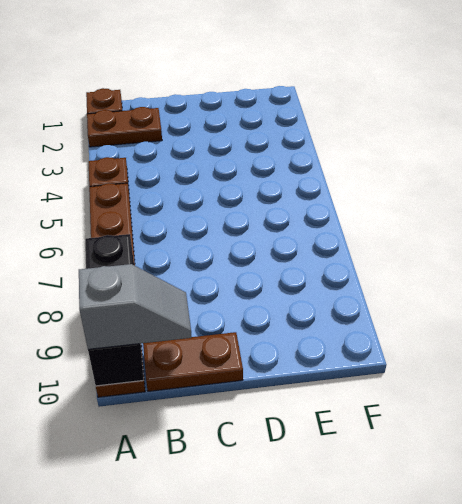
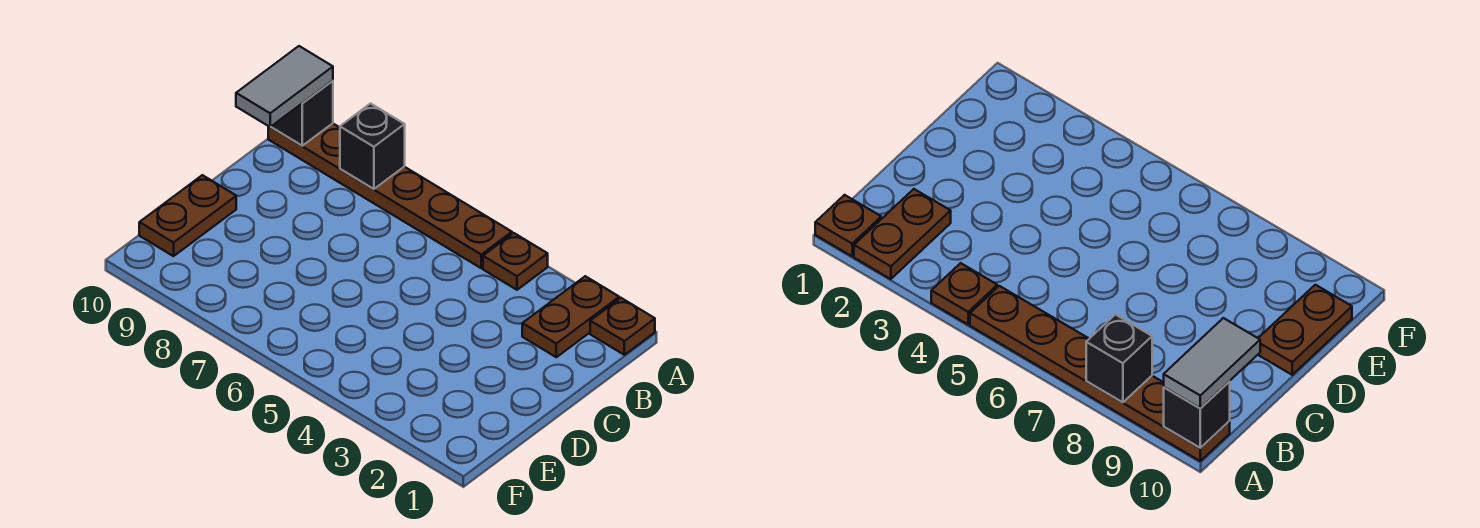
grey 1x2 slope [79,264,192,349] -> grey 1x2 tile [236,46,333,127]
brown 1x2 plate [143,332,243,391] -> brown 1x2 plate moved to [139,175,236,256]

